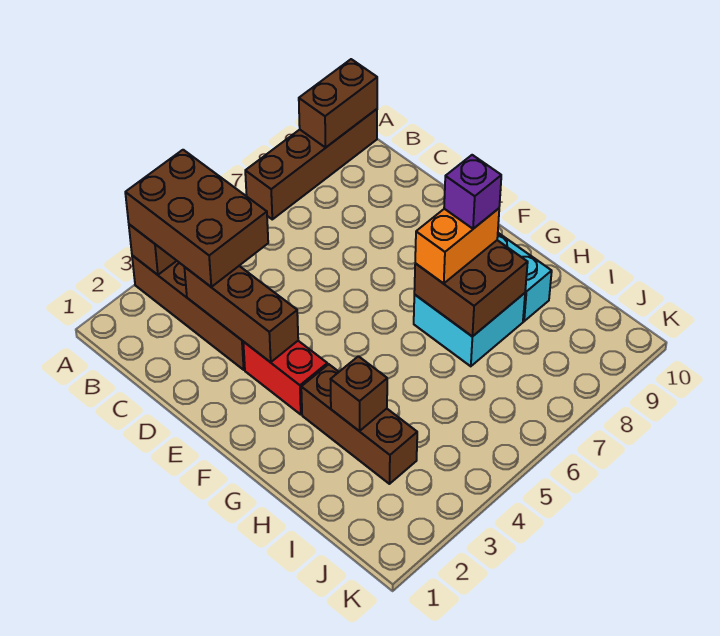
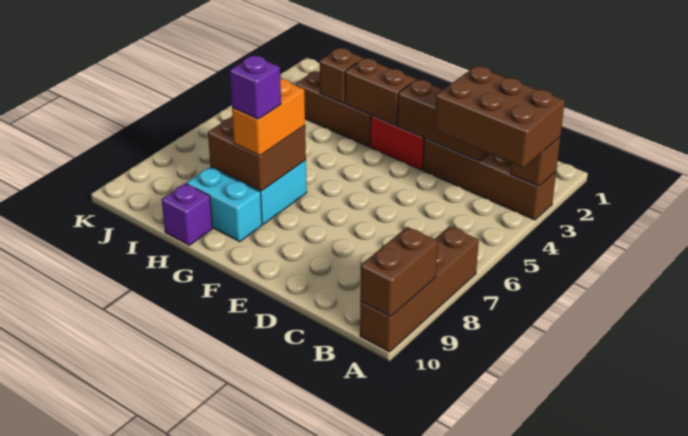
none -> brown 1x2 brick [345,58,416,126]
none -> purple 1x1 brick [162,183,213,245]

